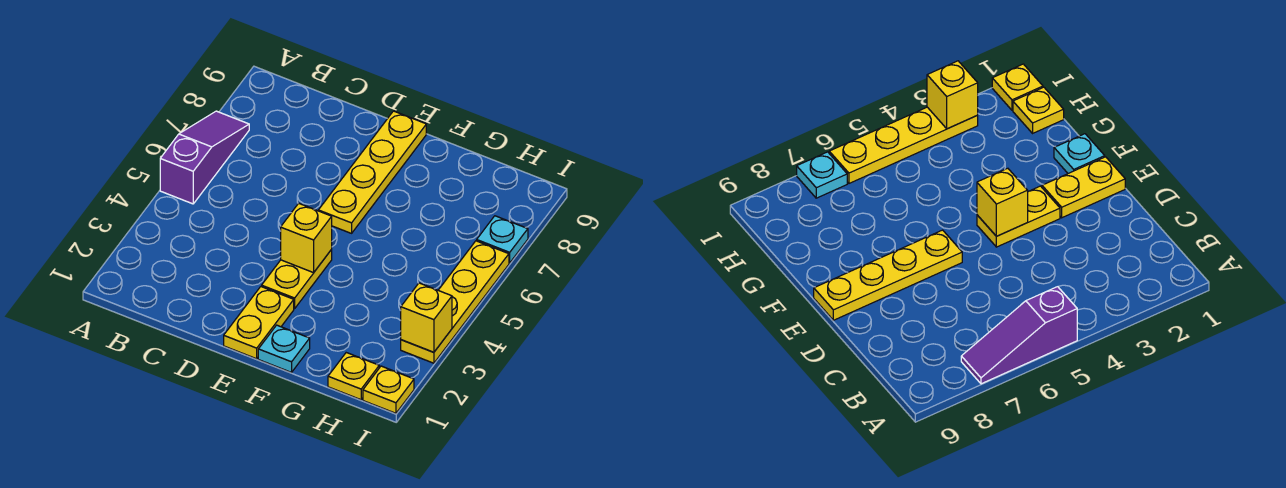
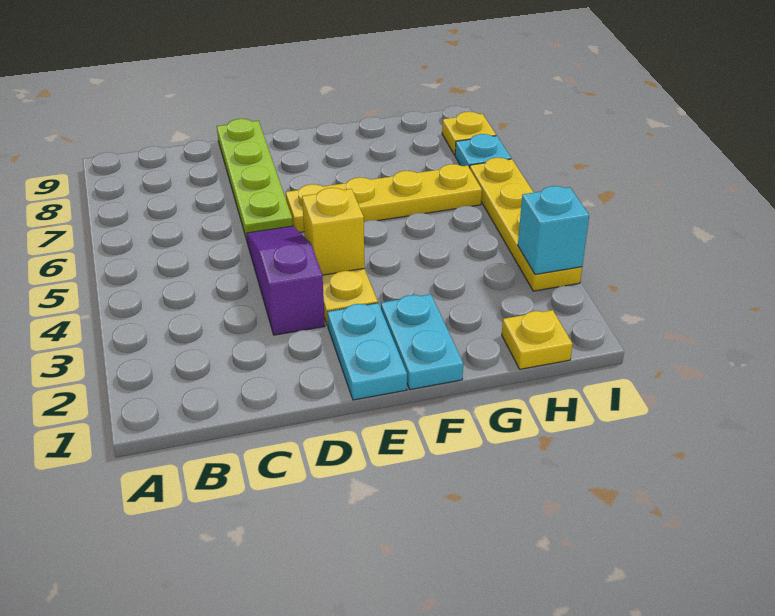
purple 1x3 slope [160,111,249,204] -> purple 1x3 slope moved to [246,226,325,335]
none -> lime 1x4 plate [217,119,293,240]
yellow 1x2 plate [224,287,294,359] -> cyan 1x2 plate [327,303,407,400]
yellow 1x4 plate [318,111,426,233] -> yellow 1x4 plate turned to [286,164,482,232]
cyan 1x1 plate [258,325,310,372] -> cyan 1x2 plate [381,294,463,390]
yellow 1x1 plate [363,366,414,413] -> yellow 1x1 plate moved to [442,112,496,155]
yellow 1x1 brick [401,283,452,352] -> cyan 1x1 brick [518,186,589,275]

